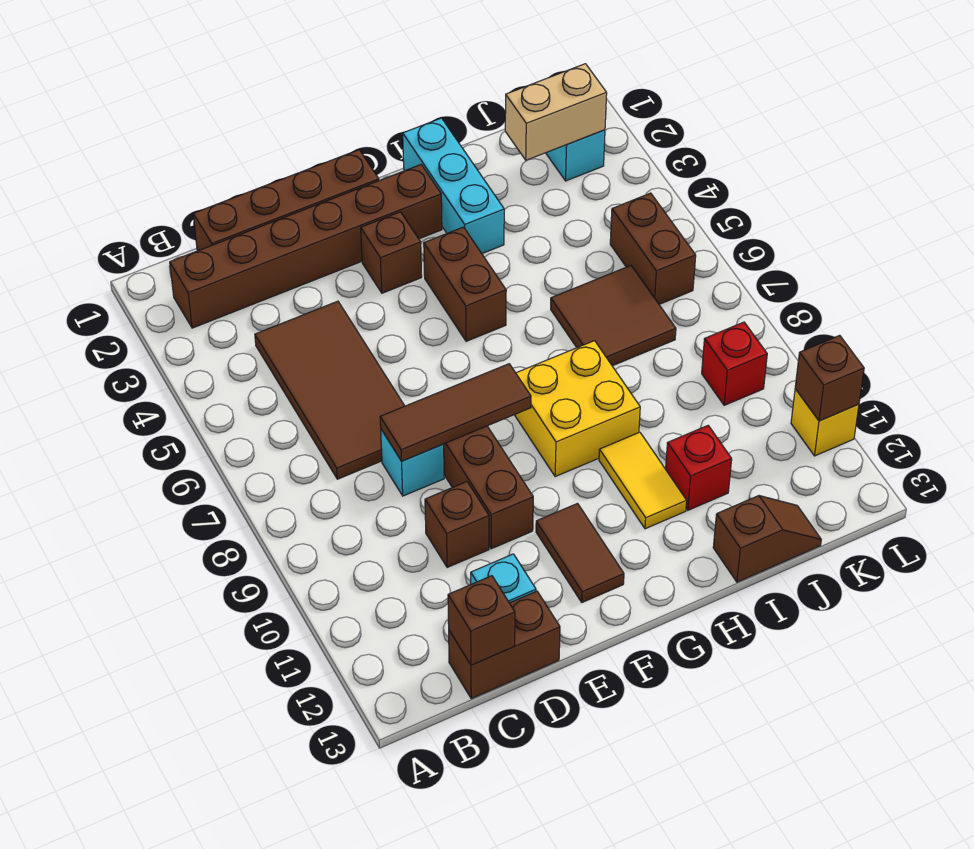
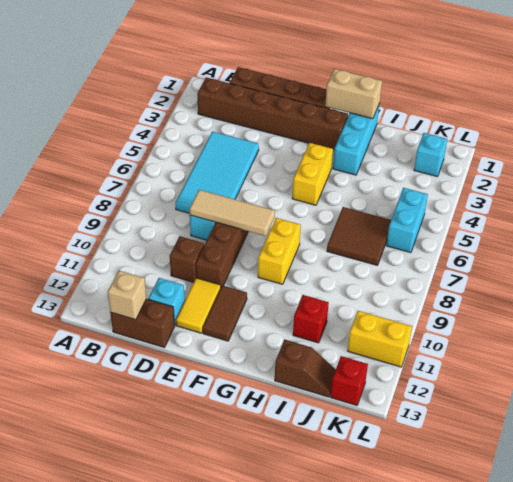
brown 2x4 tile [255,301,404,479] -> cyan 2x4 tile [175,131,259,213]
brown 1x1 brick [448,576,515,665] -> tan 1x1 brick [108,271,146,320]
brown 1x3 tile [380,364,531,461] -> tan 1x3 tile [190,190,275,236]
brown 1x1 brick [361,212,422,293] -> none
brown 1x2 brick [424,227,506,341] -> yellow 1x2 brick [292,143,333,205]
yellow 2x2 brick [515,341,640,477] -> yellow 1x2 brick [258,218,301,284]
yellow 1x2 tile [599,432,687,529] -> yellow 1x2 tile moved to [176,278,221,333]
tan 1x2 brick [505,64,607,160] -> tan 1x2 brick moved to [325,69,382,119]
brown 1x2 brick [610,193,696,304] -> cyan 1x2 brick [386,188,428,253]
red 1x1 brick [702,322,767,405] -> red 1x1 brick moved to [331,356,368,405]
yellow 1x1 brick [791,389,859,456] -> yellow 1x2 brick [348,311,412,367]
brown 1x1 brick [795,335,864,421] -> none

